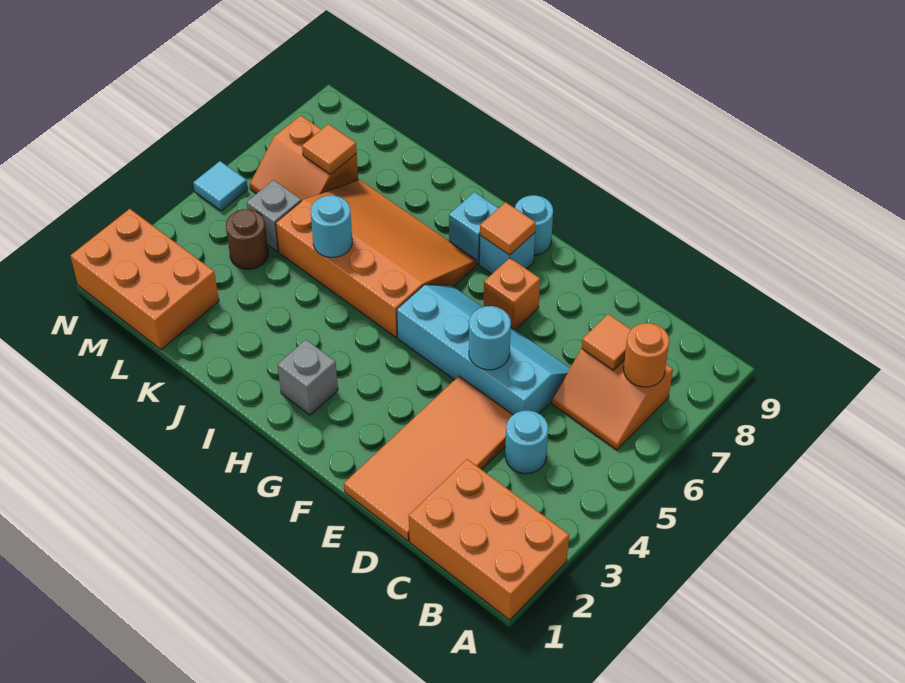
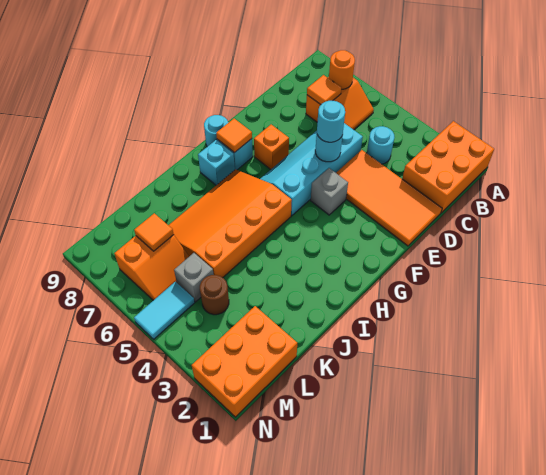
grey 1x1 brick [278,340,338,415] -> grey 1x1 brick moved to [311,168,348,215]
cyan 1x1 round brick [311,195,352,257] -> cyan 1x1 round brick moved to [317,101,345,142]
cyan 1x1 tile [193,161,248,211] -> cyan 1x2 tile [134,282,195,339]

